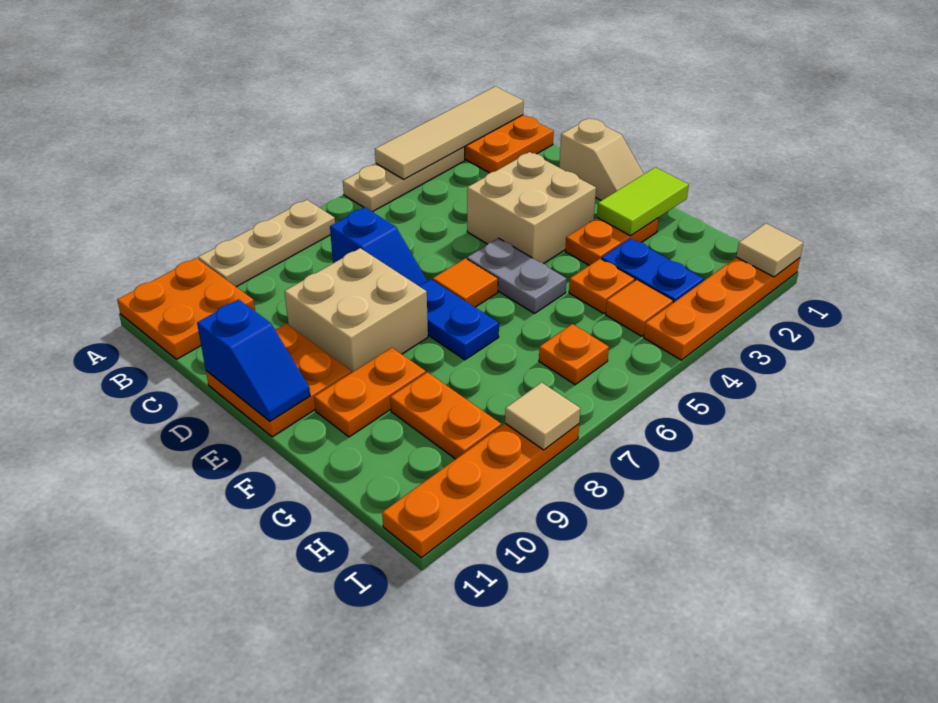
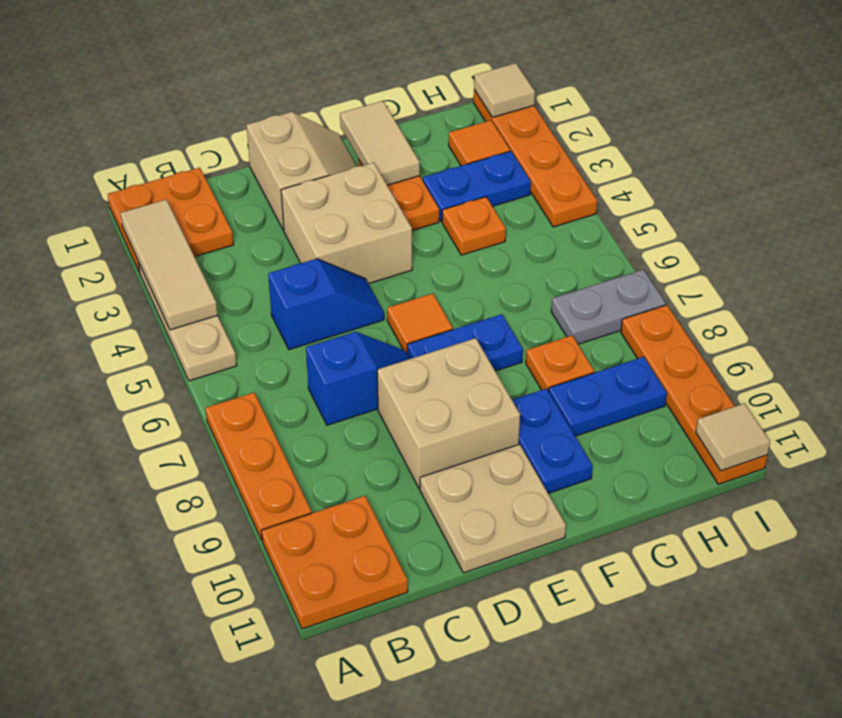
tan 1x4 tile [375,86,524,179] -> tan 1x3 tile [121,199,218,330]
tan 1x3 plate [198,200,335,287] -> orange 1x3 plate [206,393,312,540]
tan 1x2 slope [559,118,643,201] -> tan 2x2 slope [247,112,357,230]
orange 2x2 plate [206,324,351,437] -> tan 2x2 plate [420,444,566,573]
blue 1x2 slope [197,299,310,421] -> blue 1x2 slope moved to [268,259,384,350]
grey 1x2 plate [467,238,566,313] -> grey 1x2 plate moved to [551,270,666,344]
lime 1x2 tile [597,167,689,236] -> tan 1x2 tile [340,101,420,185]
orange 1x2 plate [314,348,426,437] -> blue 1x2 plate [512,389,593,493]
orange 1x2 plate [390,372,501,459] -> blue 1x2 plate [549,357,667,436]
orange 1x1 tile [606,280,673,336] -> orange 1x1 tile moved to [449,120,510,166]
orange 1x1 plate [539,324,609,385] -> orange 1x1 plate moved to [526,335,594,391]
tan 1x1 tile [505,383,580,450] -> tan 1x1 tile moved to [696,403,770,471]

